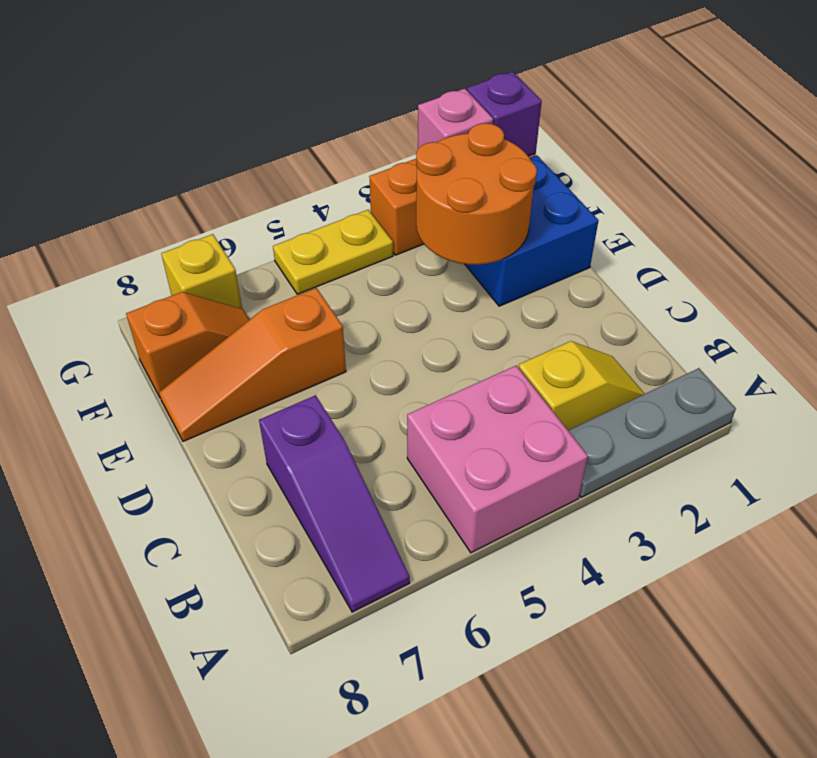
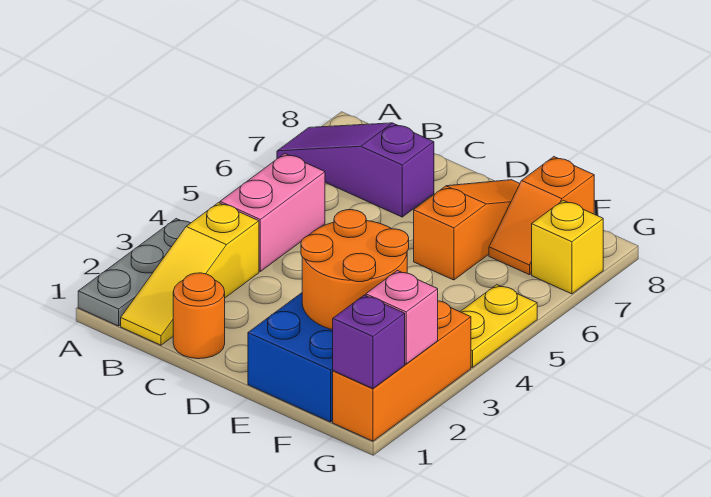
pink 2x2 brick [407,366,588,553] -> pink 1x2 brick [220,154,325,271]
yellow 1x2 slope [519,341,645,430] -> yellow 1x3 slope [121,203,259,345]
none -> orange 1x1 round brick [173,273,225,359]

